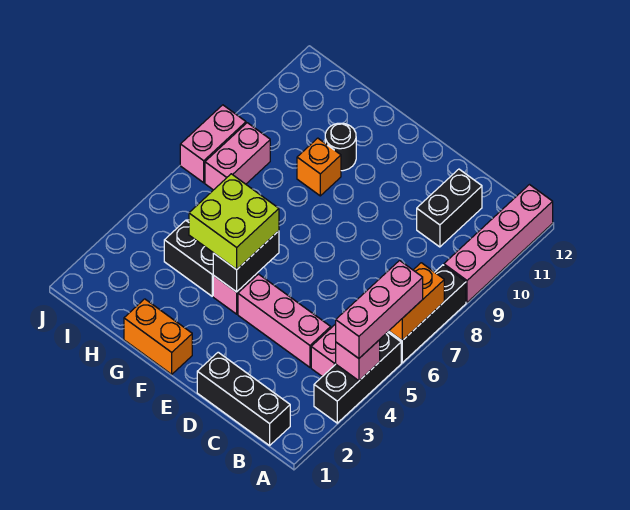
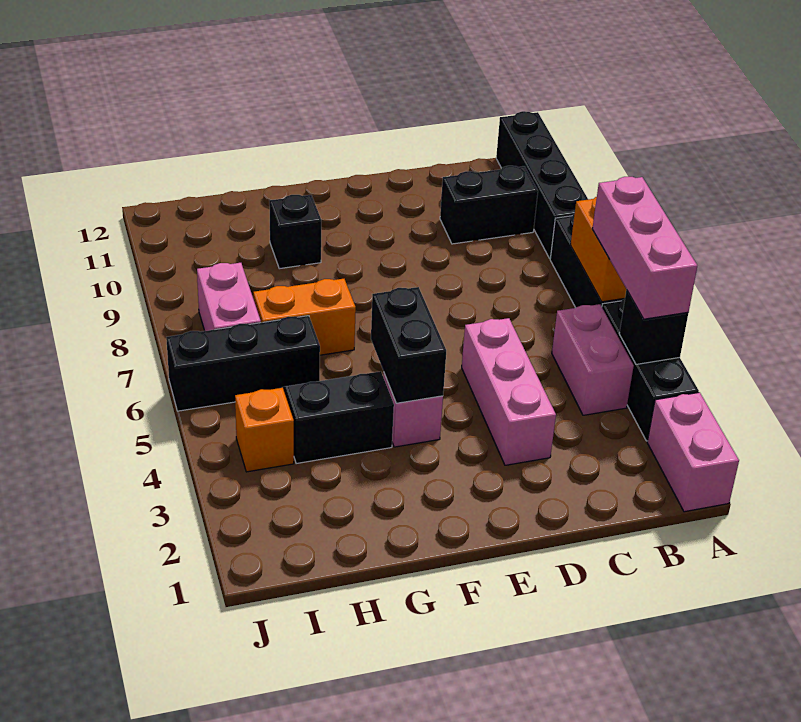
pink 1x1 brick [336,340,380,381] -> black 1x1 brick [619,290,688,364]
pink 1x4 brick [444,185,553,302] -> black 1x4 brick [496,111,588,258]
black 1x3 brick [197,352,290,445] -> black 1x3 brick moved to [166,316,320,411]
pink 1x3 brick [238,274,331,367] -> pink 1x3 brick turned to [462,318,556,465]
black 1x2 brick [417,169,482,247] -> black 1x2 brick turned to [440,166,538,244]
orange 1x2 brick [124,299,192,374] -> orange 1x2 brick moved to [253,279,356,355]
lime 2x2 brick [189,174,279,270] -> none
orange 1x1 brick [297,138,341,196] -> orange 1x1 brick moved to [235,388,294,472]
black 1x1 round brick [325,123,356,171] -> black 1x1 brick [269,195,321,269]
pink 1x2 brick [180,105,246,183] -> pink 1x2 brick moved to [647,392,739,512]

